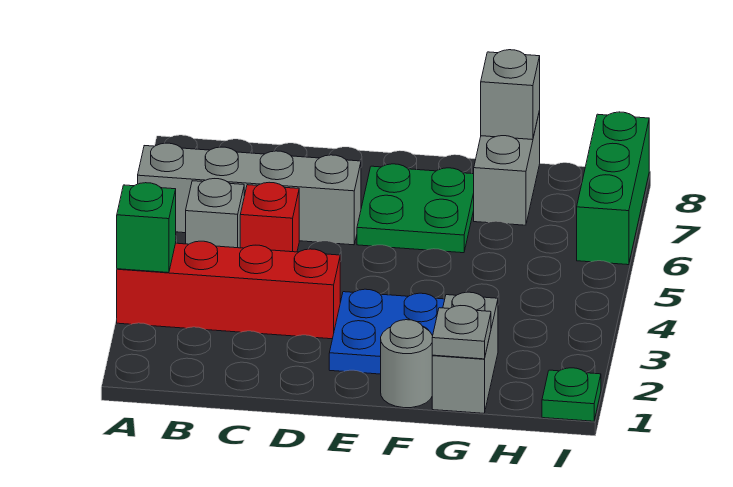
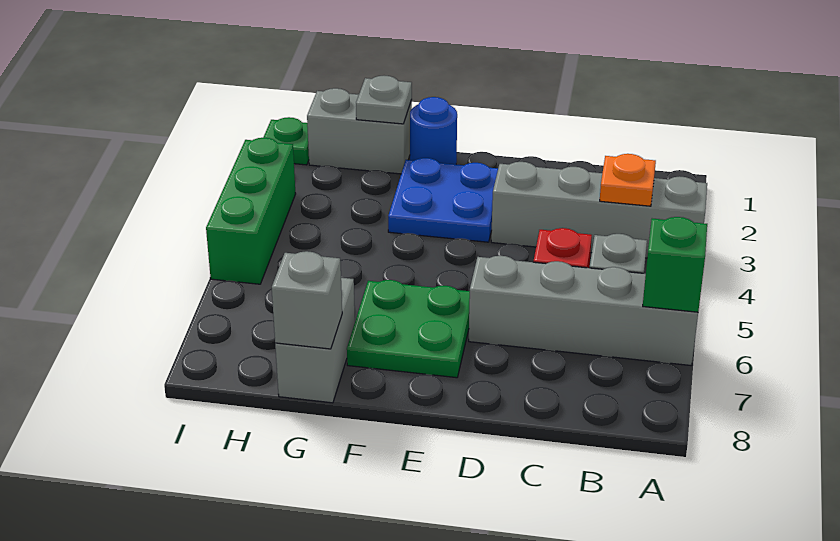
red 1x4 brick [117,241,340,339] -> grey 1x4 brick [491,162,707,258]
green 1x1 brick [117,183,176,273] -> green 1x1 brick moved to [643,217,707,312]
none -> orange 1x1 plate [600,154,656,206]
grey 1x1 round brick [381,320,433,408] -> blue 1x1 round brick [410,97,457,164]
grey 1x2 brick [432,292,498,413] -> grey 1x2 brick turned to [307,88,412,174]
green 1x3 brick [577,112,649,265] -> green 1x3 brick moved to [206,138,296,284]

